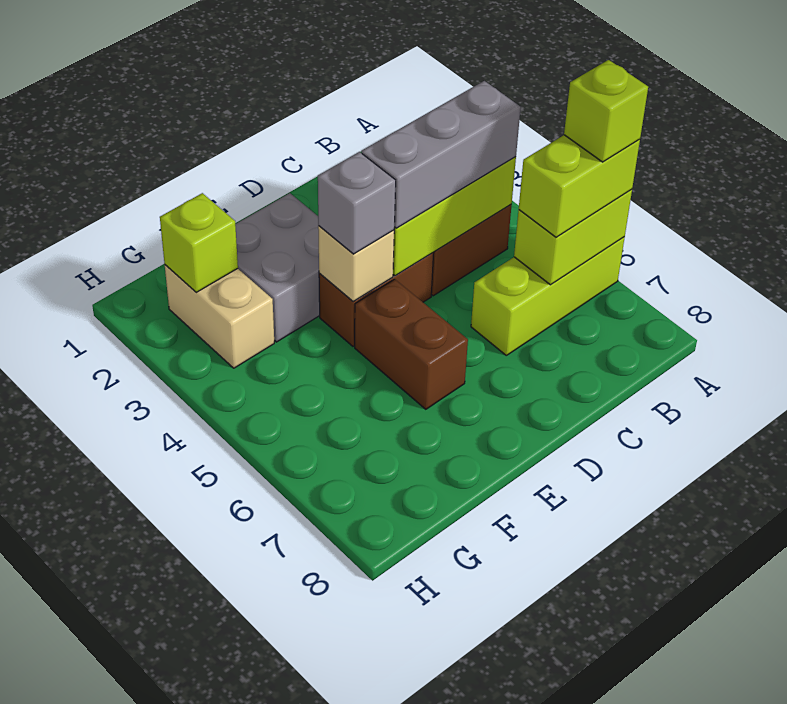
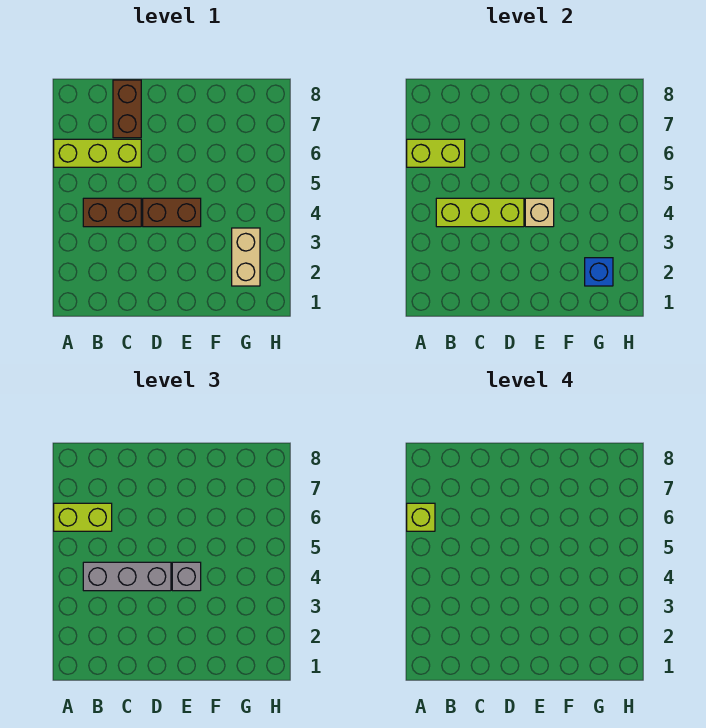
grey 2x2 brick [235,193,320,342] -> none
brown 1x2 brick [355,279,468,409] -> brown 1x2 brick moved to [113,80,141,138]
lime 1x1 brick [160,193,238,292] -> blue 1x1 brick [585,258,613,286]

